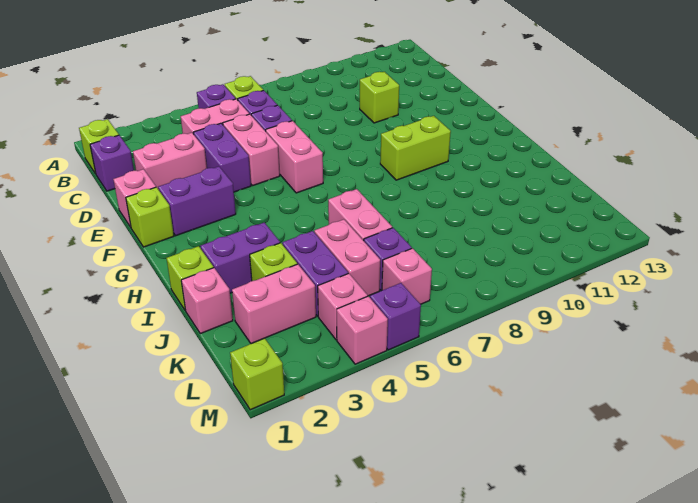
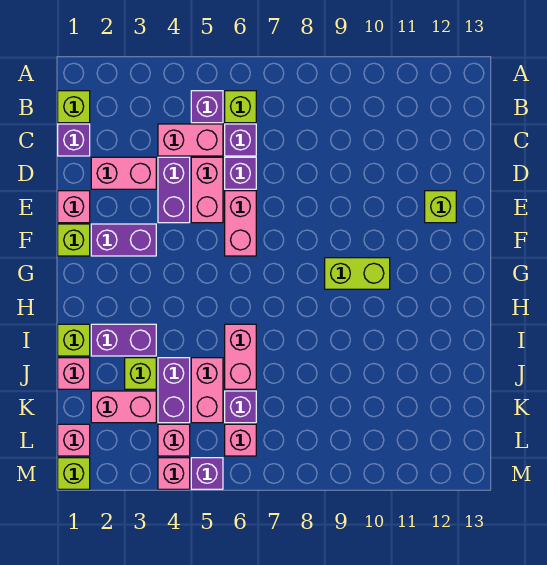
lime 1x1 brick [360,72,399,123] -> lime 1x1 brick moved to [425,191,456,223]
none -> pink 1x1 brick [58,424,90,456]

